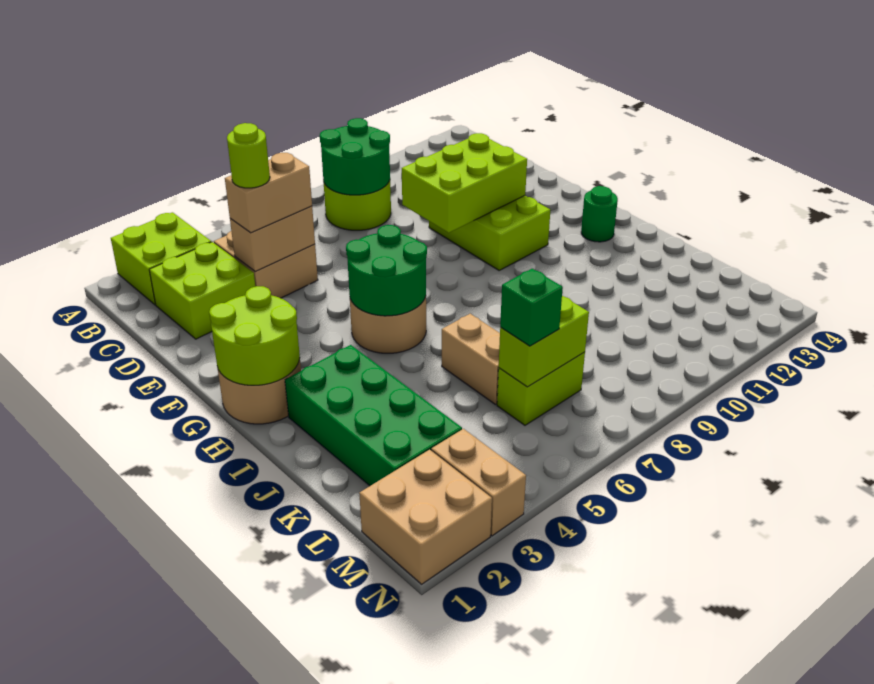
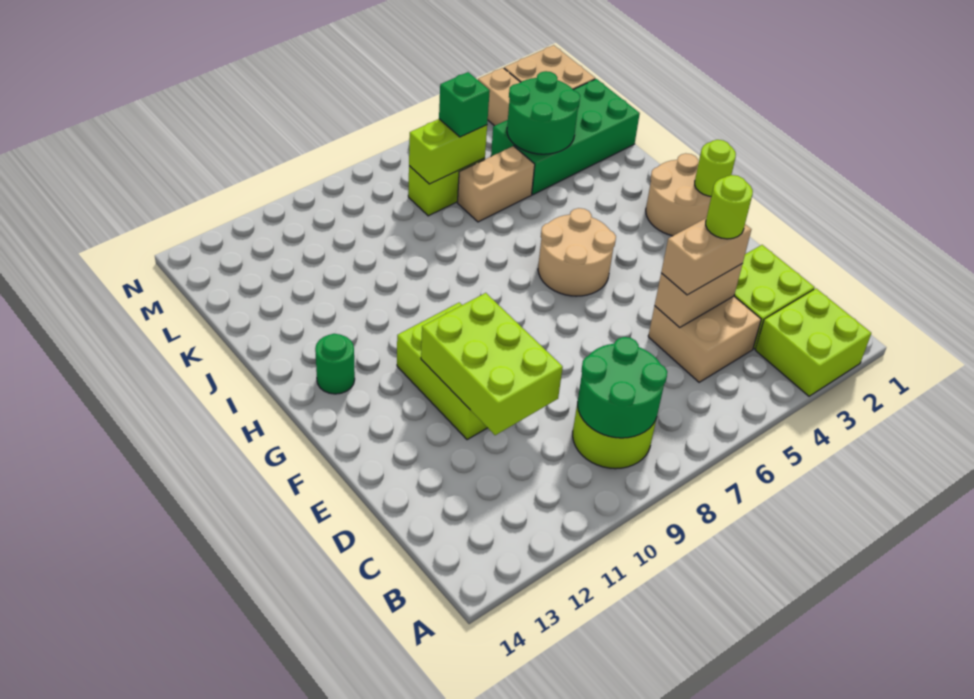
lime 2x3 brick [401,133,527,233] -> lime 2x3 brick turned to [421,293,563,435]
lime 2x2 round brick [209,286,300,385] -> lime 1x1 round brick [695,140,736,196]
green 2x2 round brick [346,225,427,316] -> green 2x2 round brick moved to [507,71,580,154]
green 2x4 brick [285,345,462,486] -> green 2x4 brick turned to [491,79,640,195]
tan 1x2 brick [442,314,500,405] -> tan 1x2 brick turned to [458,146,535,222]

